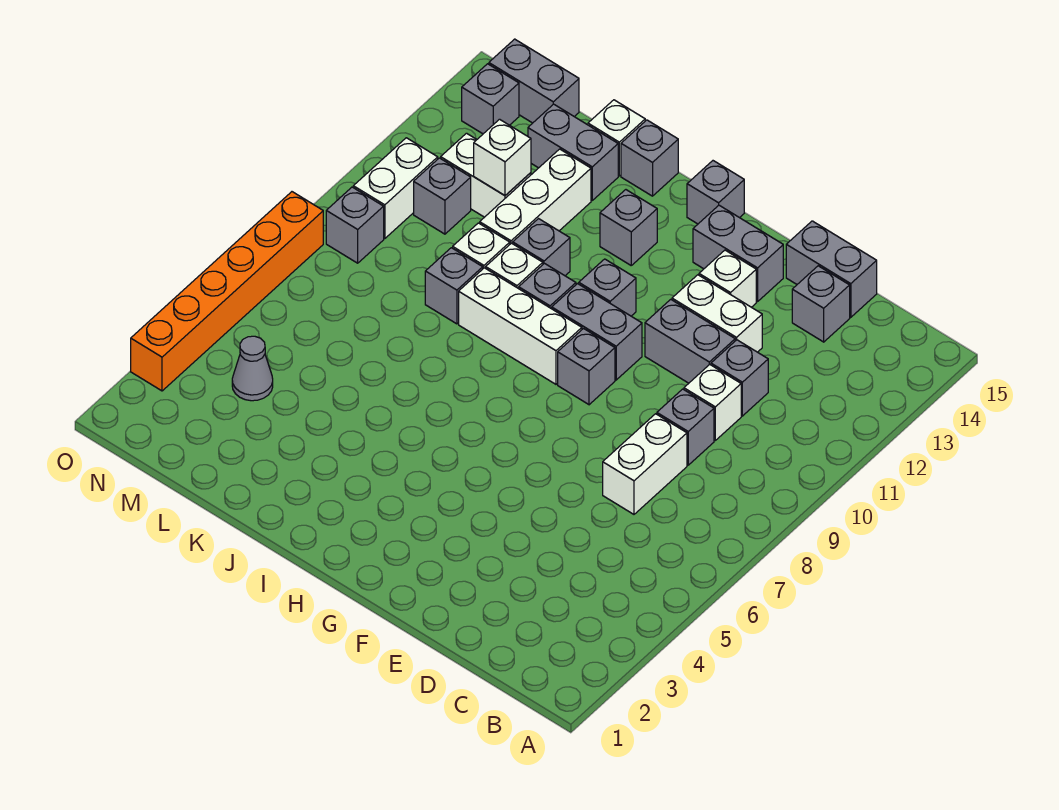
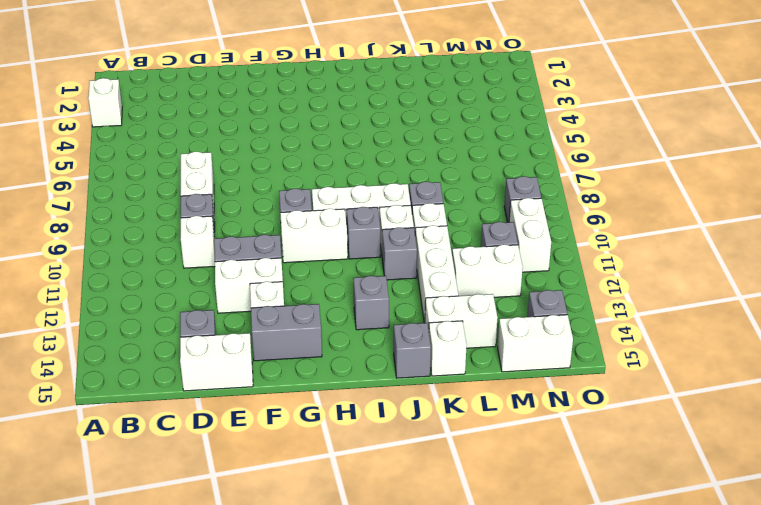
grey 1x1 brick [711,340,768,416] -> none
grey 1x2 brick [786,221,877,317] -> white 1x2 brick [180,333,253,391]
grey 1x2 brick [552,284,642,380] -> white 1x2 brick [280,209,348,263]
grey 1x1 brick [579,259,636,316] -> none
grey 1x1 brick [687,161,744,224] -> none
grey 1x2 brick [528,104,618,200] -> white 1x2 brick [425,294,497,348]
white 1x1 brick [474,119,531,195] -> white 1x1 brick moved to [88,78,122,127]
grey 1x1 cone [232,336,273,401] -> none
grey 1x2 brick [489,39,579,123] -> white 1x2 brick [498,315,573,372]
orange 1x6 brick [131,192,323,391] -> none

